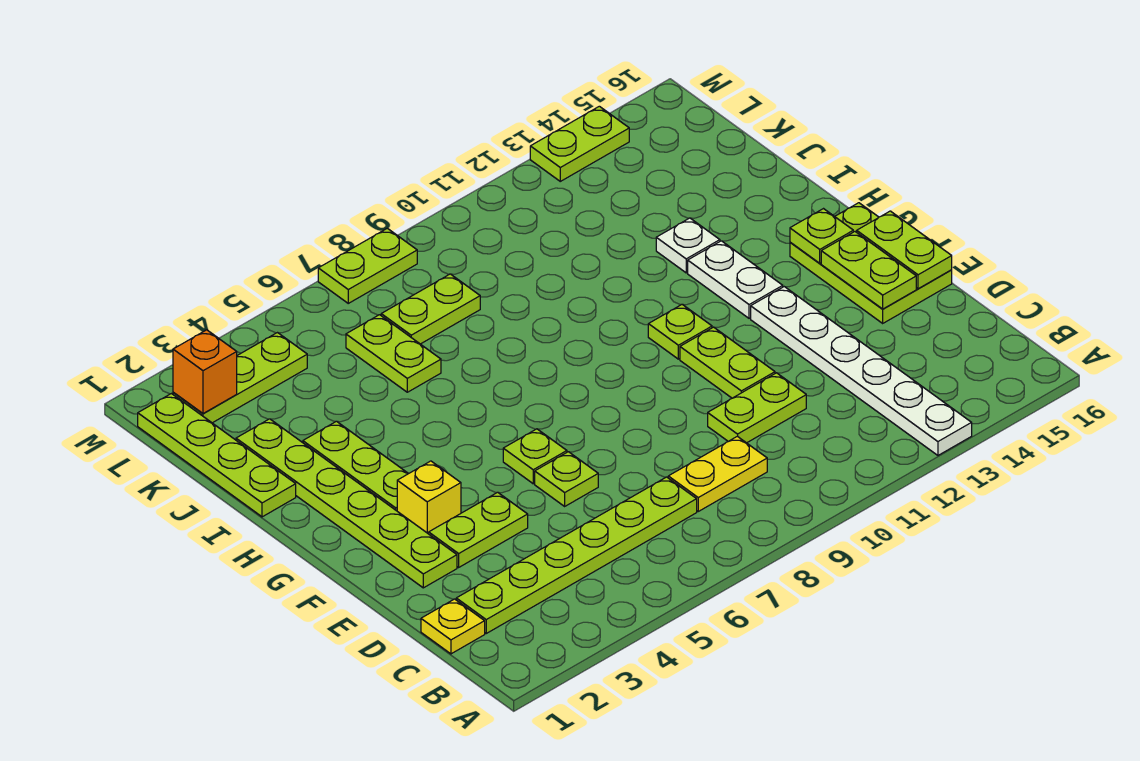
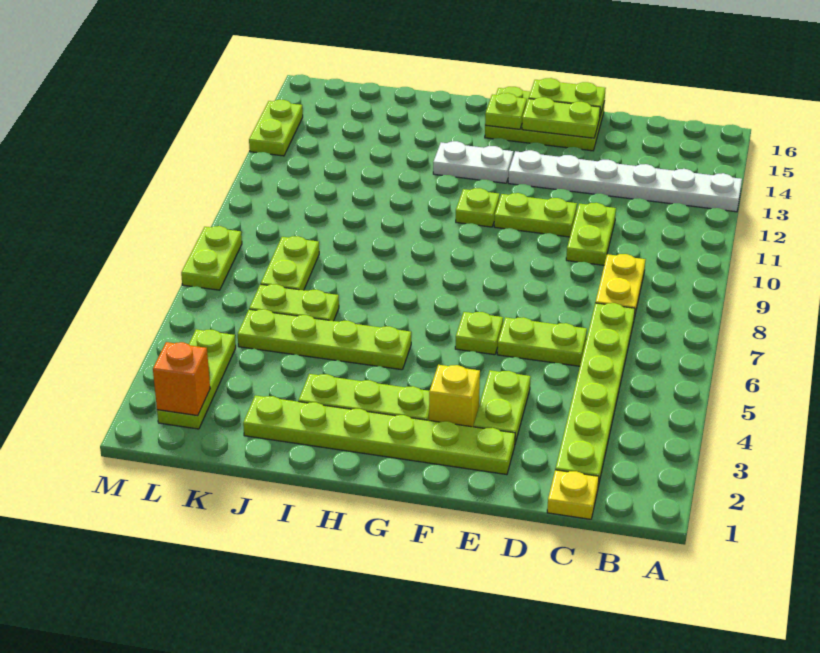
lime 1x1 plate [535,452,598,506] -> lime 1x2 plate [497,317,587,366]
lime 1x4 plate [138,394,296,517] -> lime 1x4 plate moved to [238,309,411,370]
white 1x1 plate [656,218,720,273] -> none

